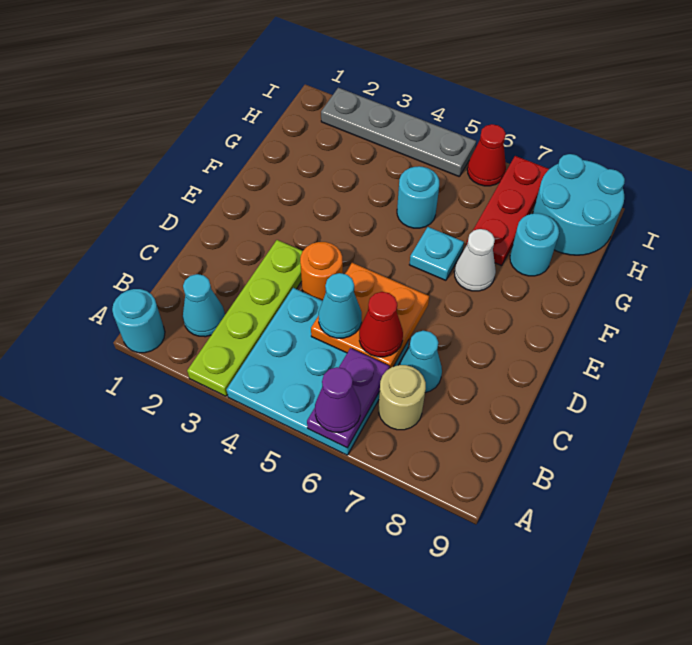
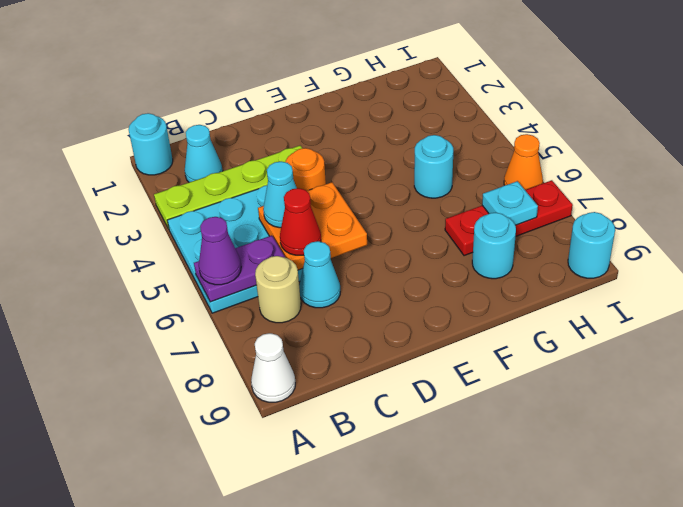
cyan 1x1 plate [409,227,464,280] -> cyan 1x1 plate moved to [482,181,538,225]
white 1x1 cone [454,229,496,291] -> white 1x1 cone moved to [251,333,295,402]
cyan 2x2 round brick [533,154,625,255] -> cyan 1x1 round brick [568,212,615,278]
grey 1x4 plate [321,88,476,177] -> none
red 1x1 cone [467,124,506,186] -> orange 1x1 cone [504,134,543,190]

